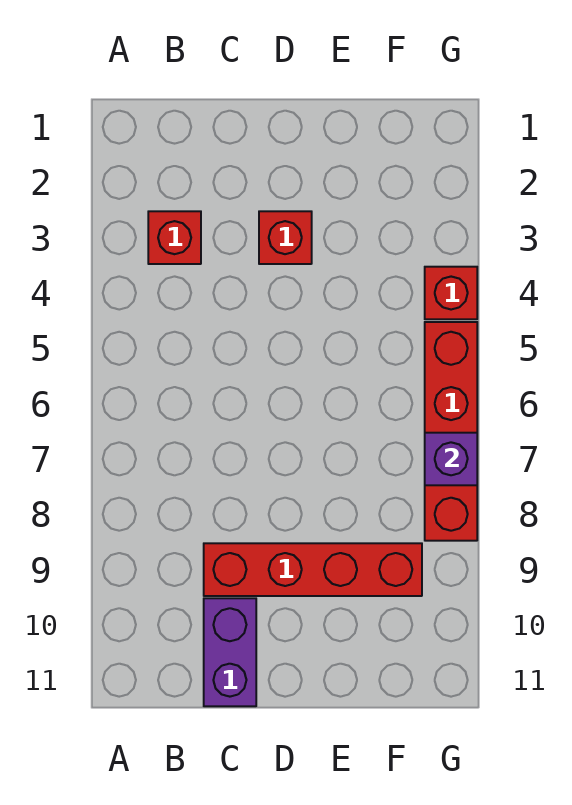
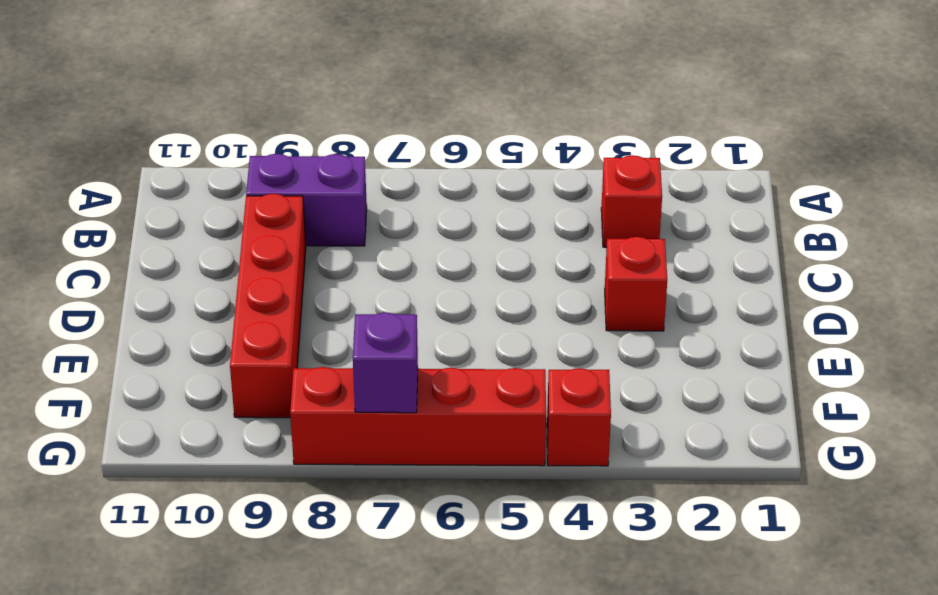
purple 1x2 brick [204,598,256,706] -> purple 1x2 brick moved to [246,154,367,246]

